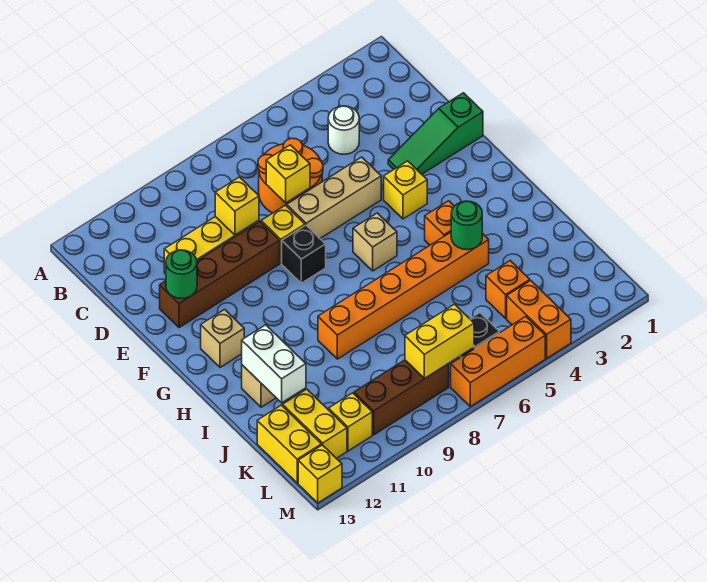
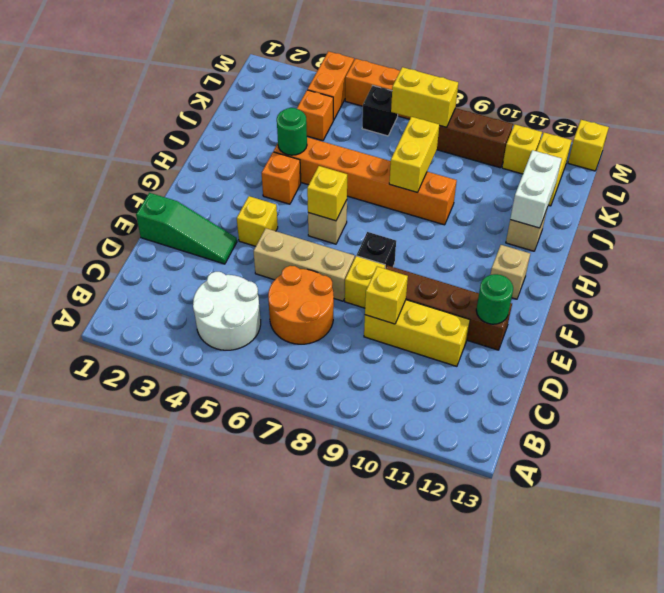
white 1x1 round brick [328,106,359,154] -> white 2x2 round brick [193,272,261,350]
yellow 1x1 brick [266,145,310,203] -> yellow 1x1 brick moved to [307,166,347,221]
yellow 1x2 brick [257,405,321,483] -> yellow 1x2 brick moved to [389,117,439,192]

